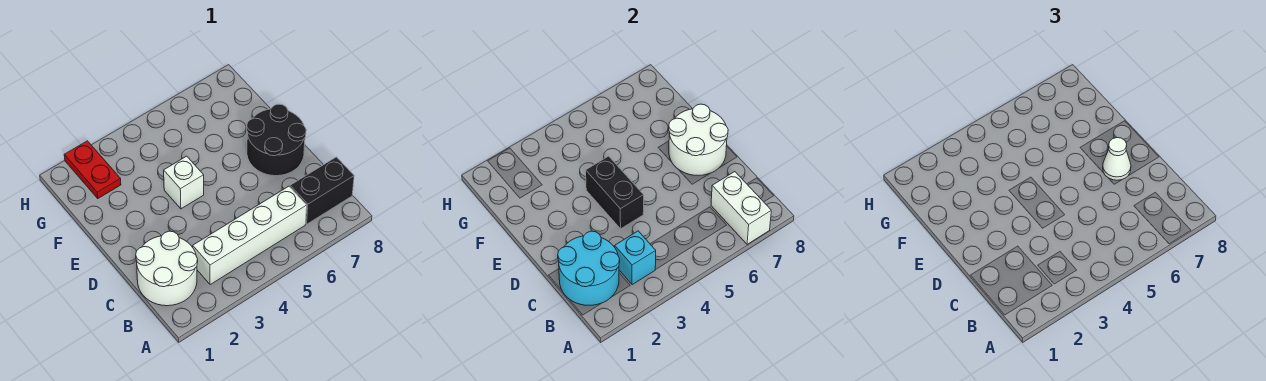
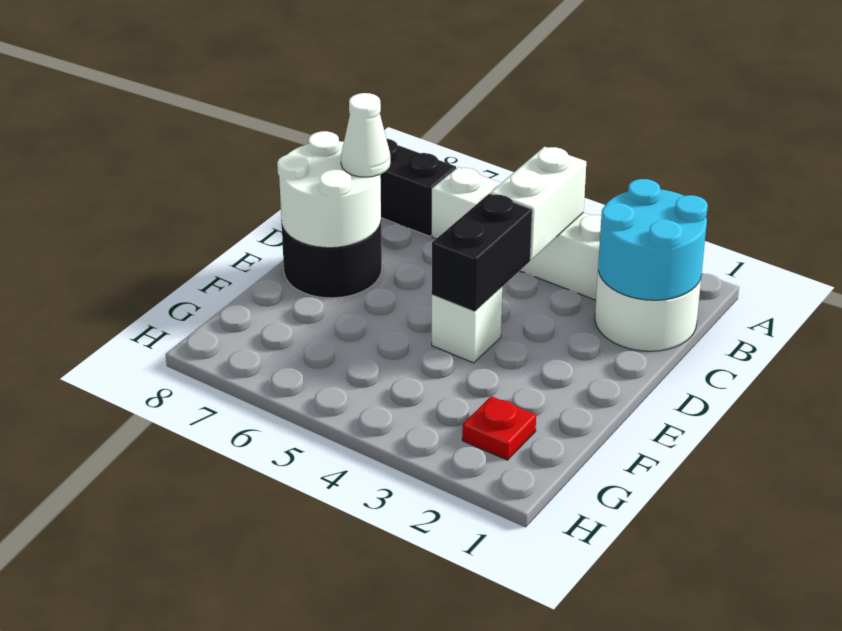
white 1x2 brick [711,172,771,244] -> white 1x2 brick moved to [491,147,586,260]
cyan 1x1 brick [615,231,656,285] -> none
red 1x2 plate [64,141,121,198] -> red 1x1 plate [462,396,536,460]

